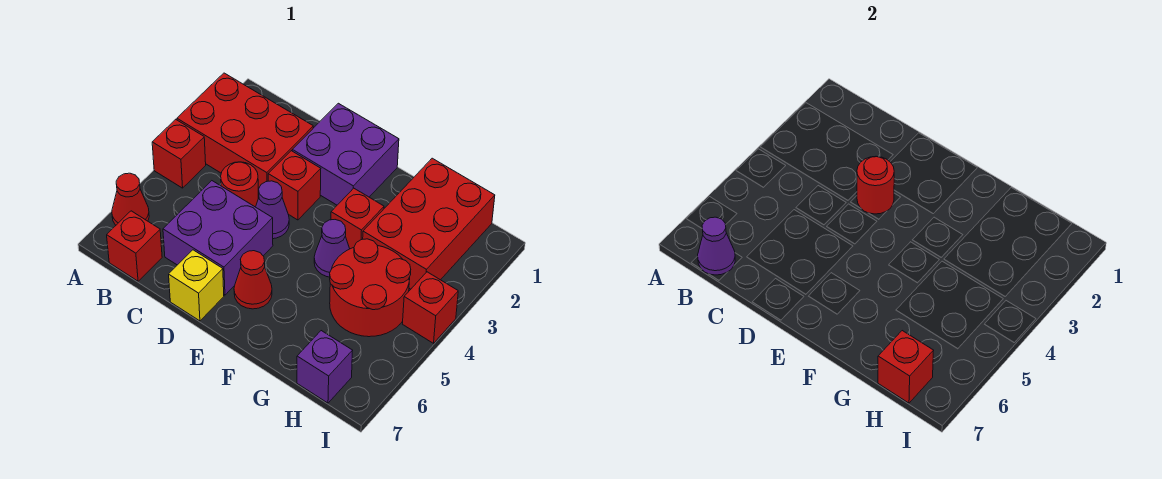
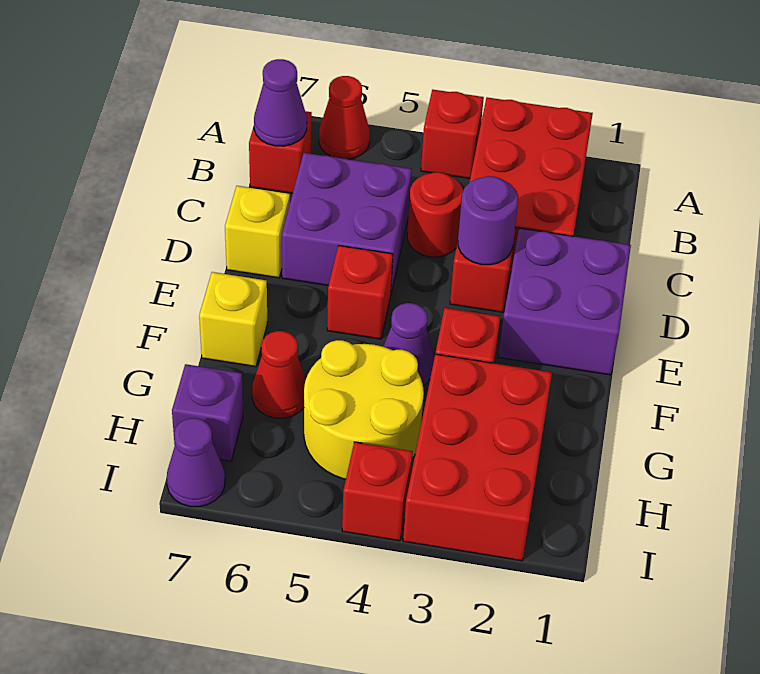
red 1x1 round brick [857,157,894,214] -> purple 1x1 round brick [458,176,518,265]
purple 1x1 cone [256,181,289,239] -> purple 1x1 cone moved to [167,418,225,507]
red 1x1 cone [234,251,272,309] -> red 1x1 cone moved to [252,331,306,418]
none -> yellow 1x1 brick [199,272,267,367]
red 2x3 brick [363,158,495,289] -> red 2x3 brick turned to [403,354,552,561]
red 2x2 round brick [330,239,411,337] -> yellow 2x2 round brick [304,340,424,479]
red 1x1 brick [878,331,934,403] -> red 1x1 brick moved to [327,246,393,339]

